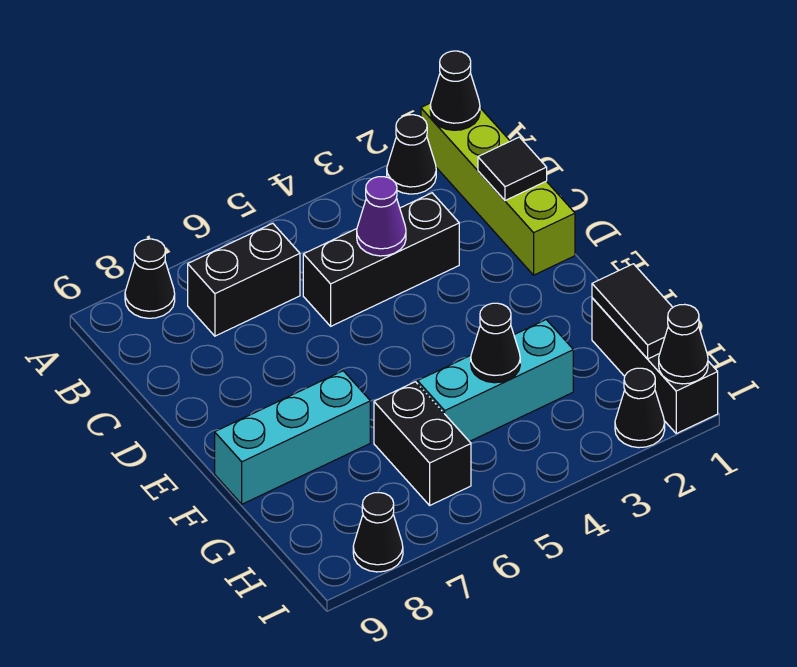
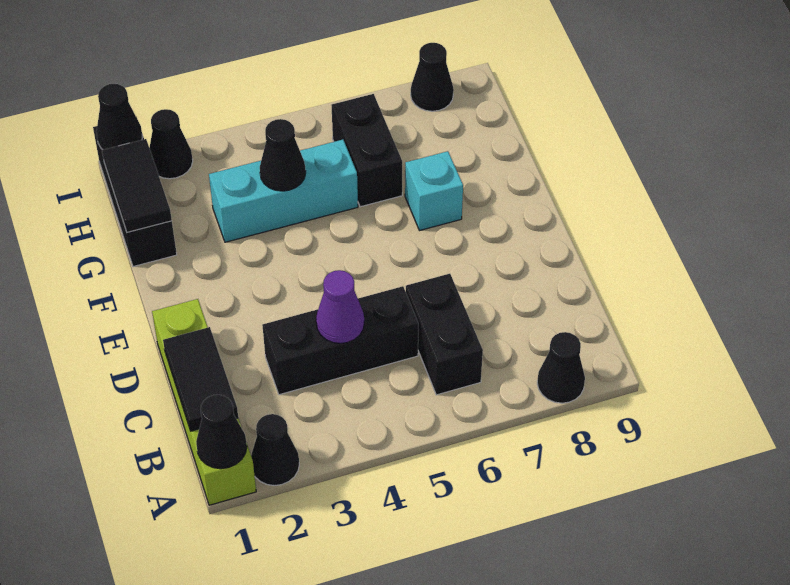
black 1x2 brick [188,223,300,336] -> black 1x2 brick turned to [406,274,483,395]
black 1x1 tile [478,137,547,201] -> black 1x2 tile [163,327,238,431]
cyan 1x3 brick [215,371,370,504] -> cyan 1x1 brick [405,151,463,231]

